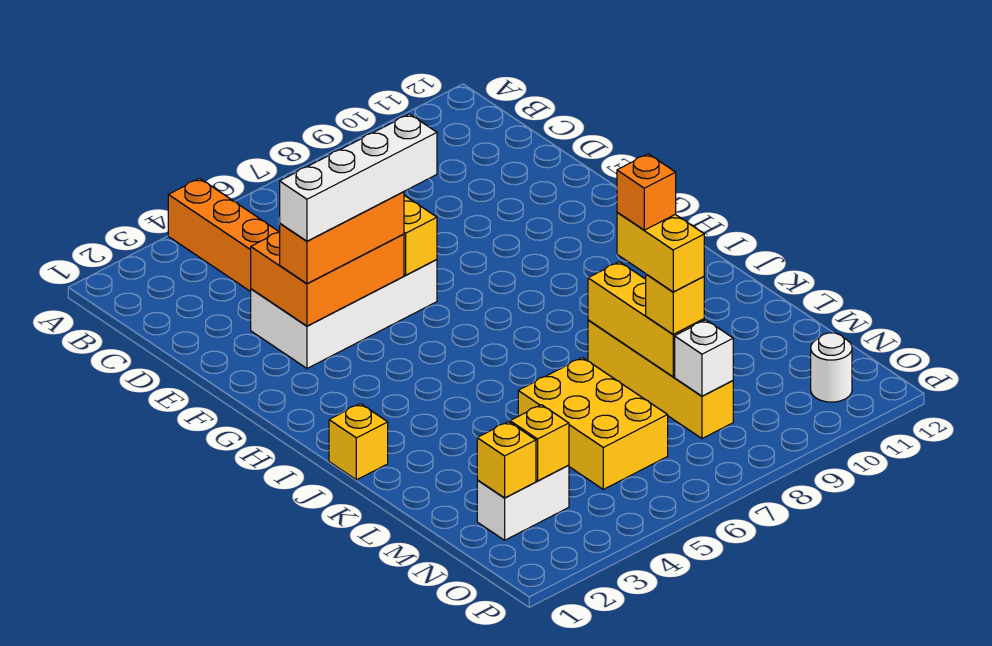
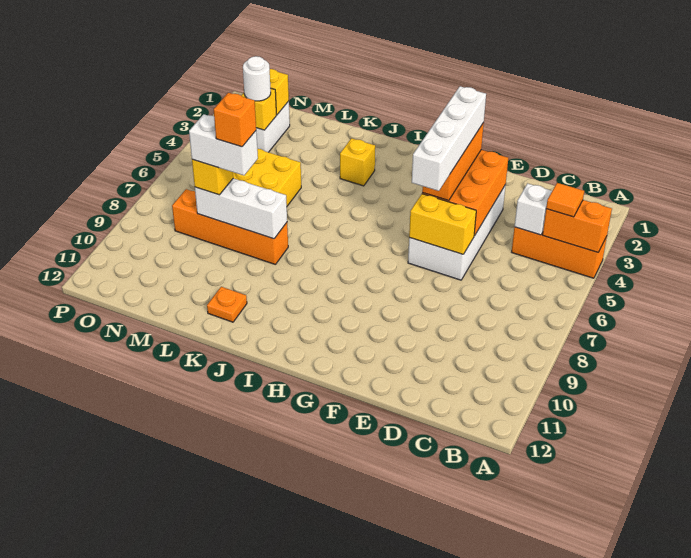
none -> orange 1x2 brick [543,200,612,252]
none -> orange 1x1 tile [546,183,584,217]
yellow 1x1 brick [329,404,388,480] -> yellow 1x1 brick moved to [340,138,375,186]
yellow 1x4 brick [588,320,733,438] -> orange 1x4 brick [172,189,288,265]
yellow 1x3 brick [588,262,704,377] -> white 1x3 brick [195,178,287,239]
none -> orange 1x1 plate [207,287,247,322]
yellow 1x2 brick [617,213,704,292] -> white 1x2 brick [189,114,258,175]
white 1x1 brick [675,320,733,396] -> white 1x1 brick moved to [515,183,552,235]
white 1x1 round brick [811,333,852,402] -> white 1x1 round brick moved to [243,56,271,101]

